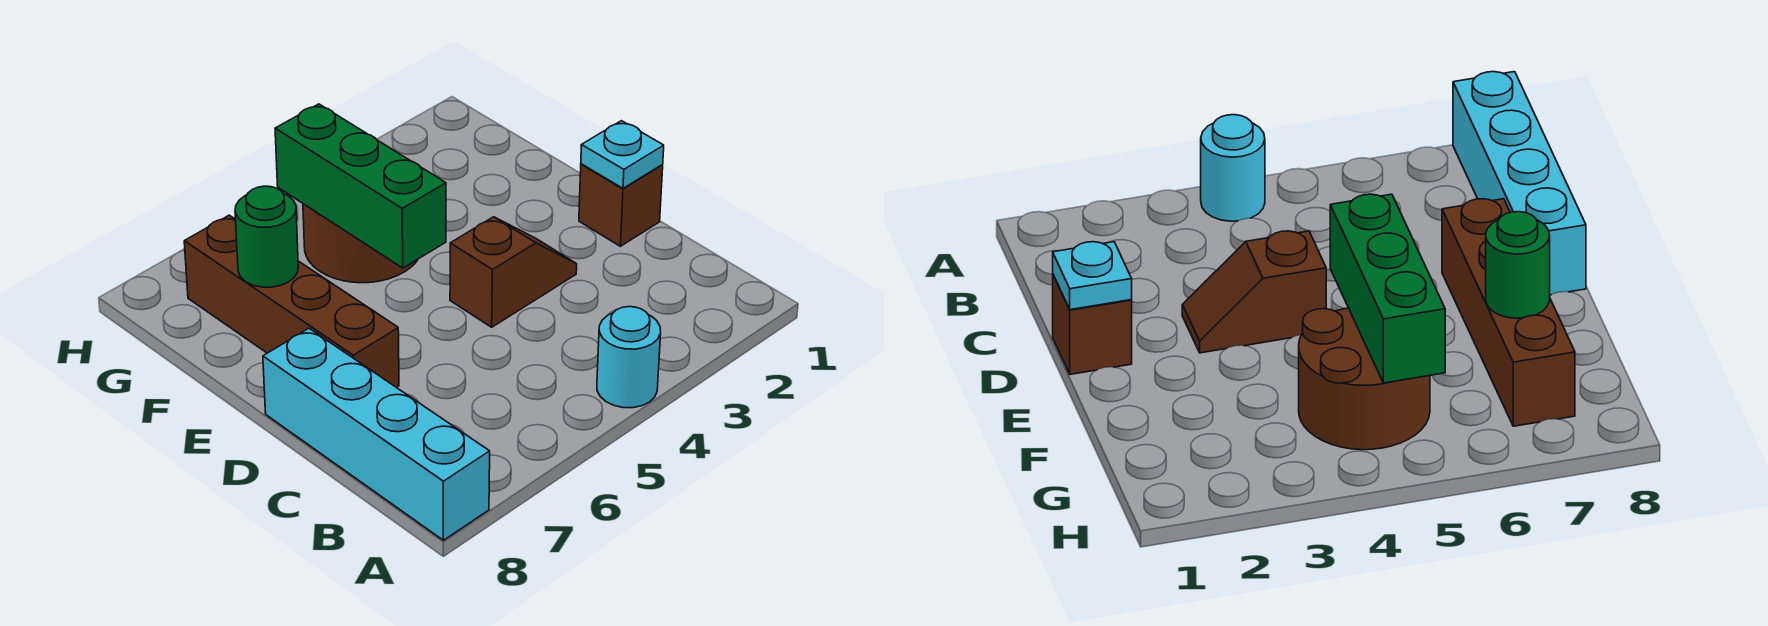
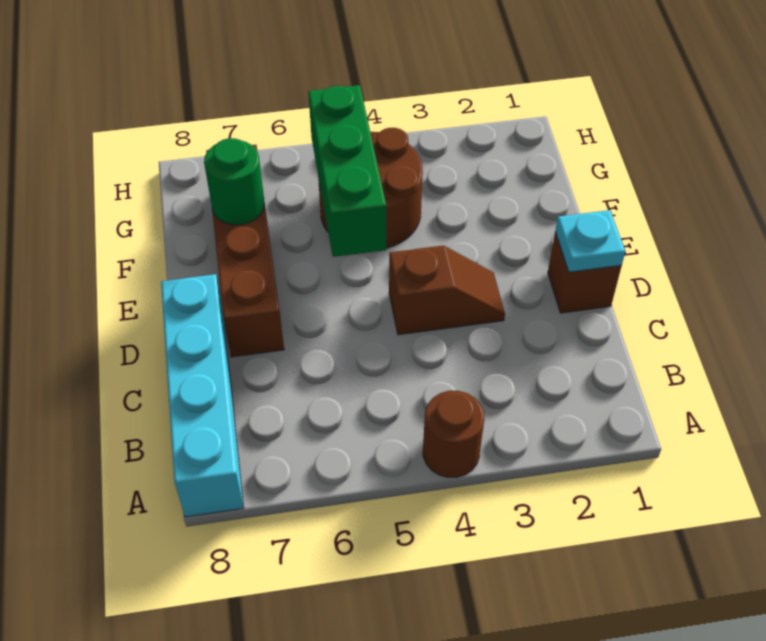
cyan 1x1 round brick [597,307,661,408] -> brown 1x1 round brick [423,391,484,477]

